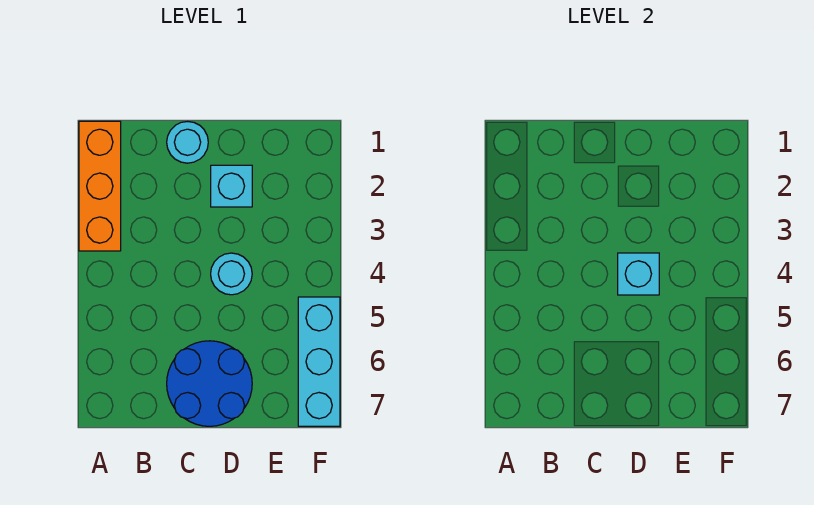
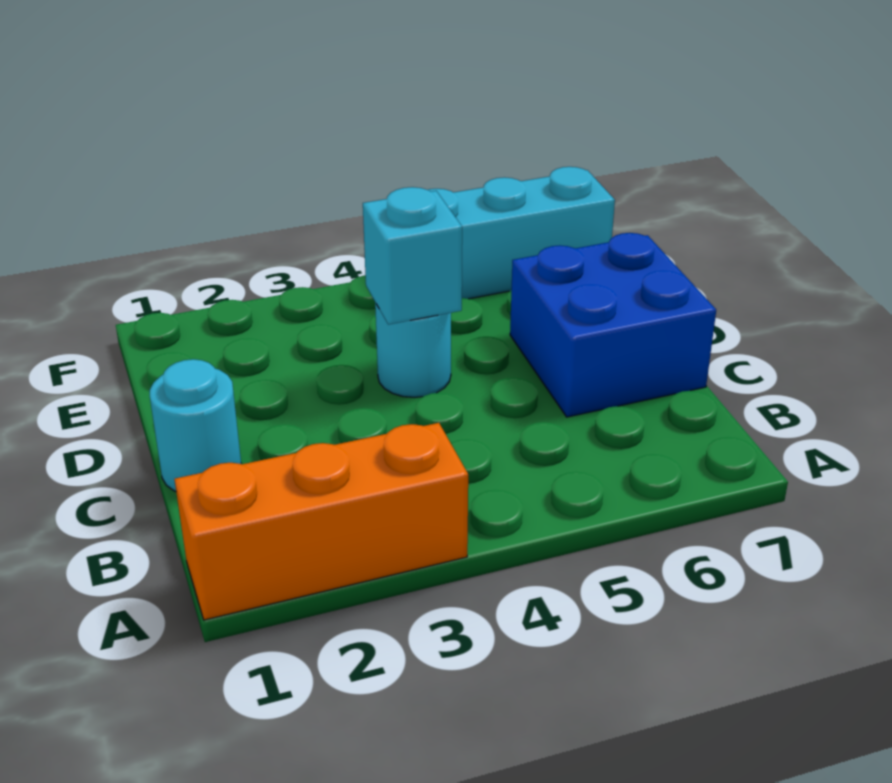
blue 2x2 round brick [167,341,252,426] -> blue 2x2 brick [510,233,716,417]
cyan 1x1 brick [211,165,252,207] -> none

